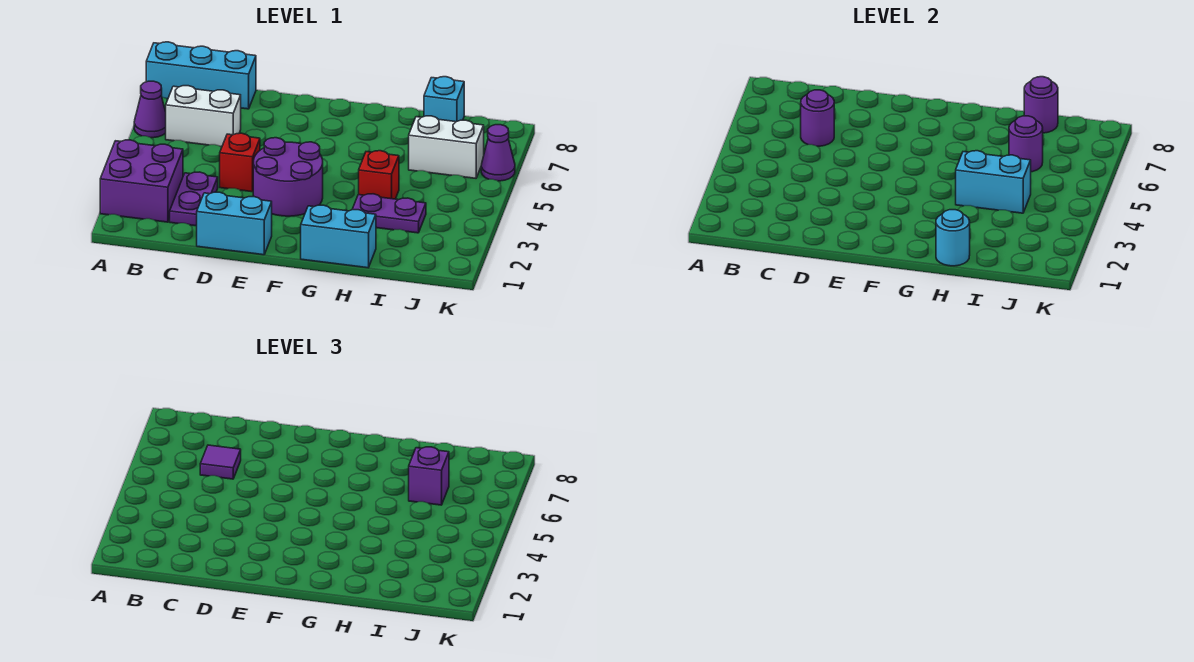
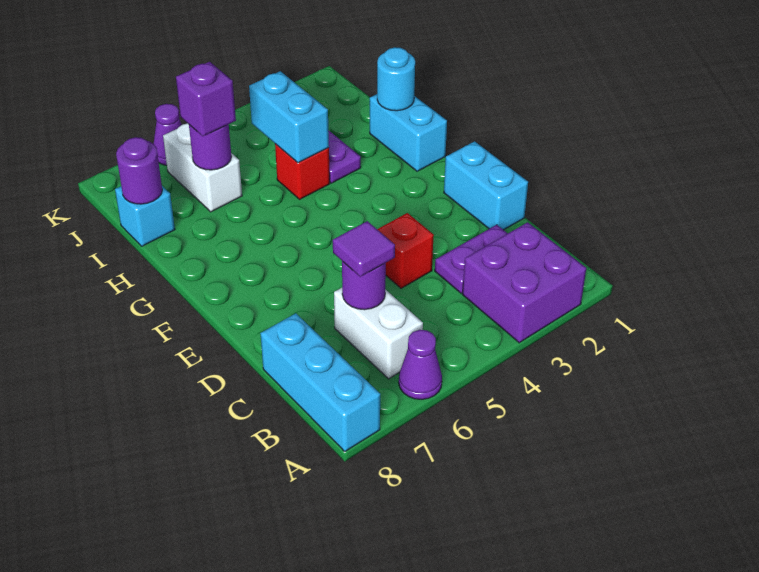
purple 2x2 round brick [253,138,323,216] -> none

